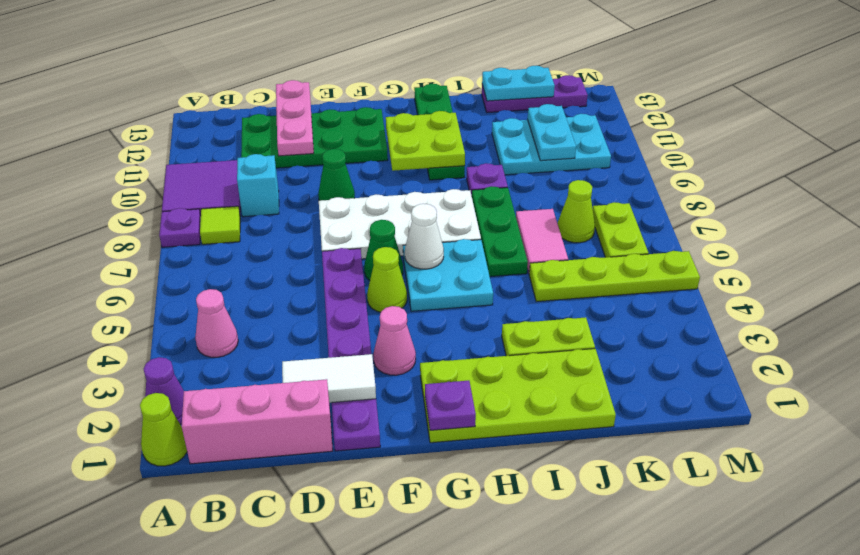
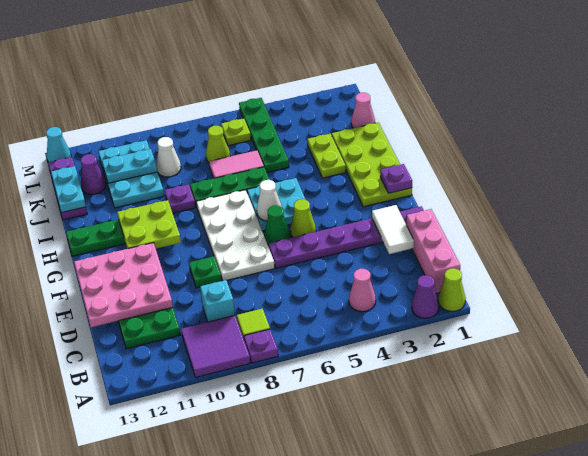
pink 1x3 plate [276,80,314,156] -> pink 3x3 plate [74,243,173,327]
green 1x1 cone [318,149,355,201] -> green 1x1 plate [189,256,221,288]
pink 1x1 cone [373,306,416,375] -> pink 1x1 cone moved to [351,93,375,128]
lime 1x4 plate [529,251,700,302] -> green 1x4 plate [239,98,289,173]
none -> white 1x1 cone [156,137,181,177]
none -> purple 1x1 cone [81,154,106,194]
lime 1x2 plate [593,202,648,257] -> lime 1x1 plate [221,118,251,146]
none -> cyan 1x1 cone [46,127,71,162]

